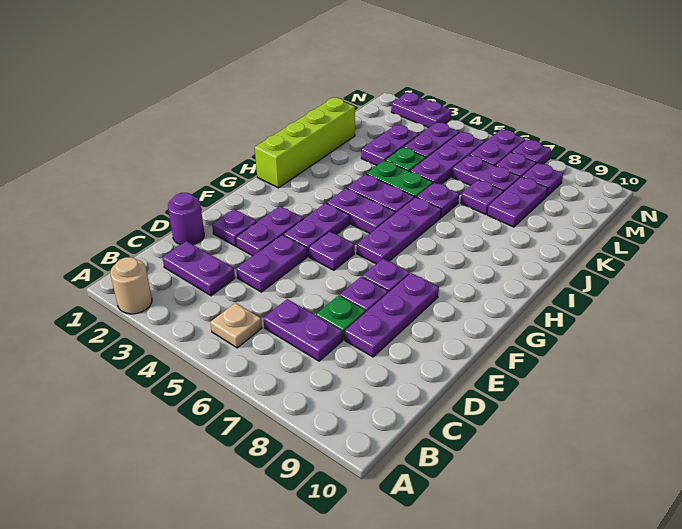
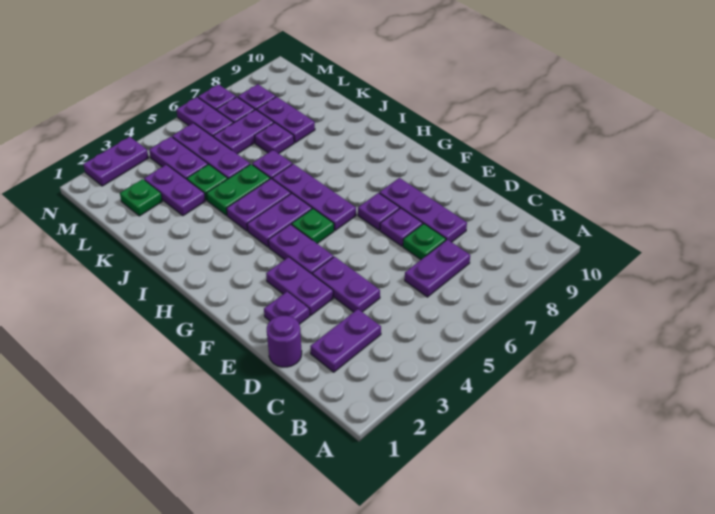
tan 1x1 round brick [110,257,152,314] -> none
tan 1x1 plate [210,303,262,348] -> none
purple 1x1 plate [309,231,355,270] -> none
none -> green 1x1 plate [292,209,334,243]
lime 1x4 brick [255,98,355,188] -> none
none -> green 1x1 plate [120,179,162,216]

